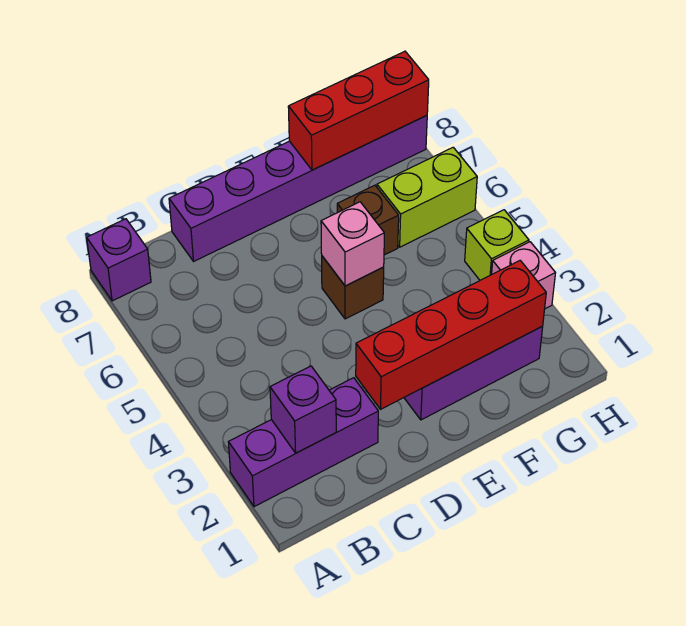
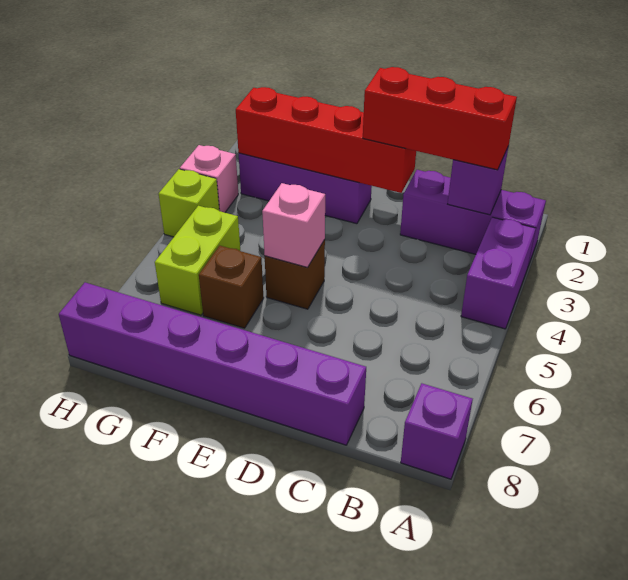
none -> purple 1x2 brick [461,217,536,329]
red 1x3 brick [288,51,429,170] -> red 1x3 brick moved to [363,67,517,170]
lime 1x2 brick [377,147,477,247] -> lime 1x2 brick turned to [155,206,240,315]

